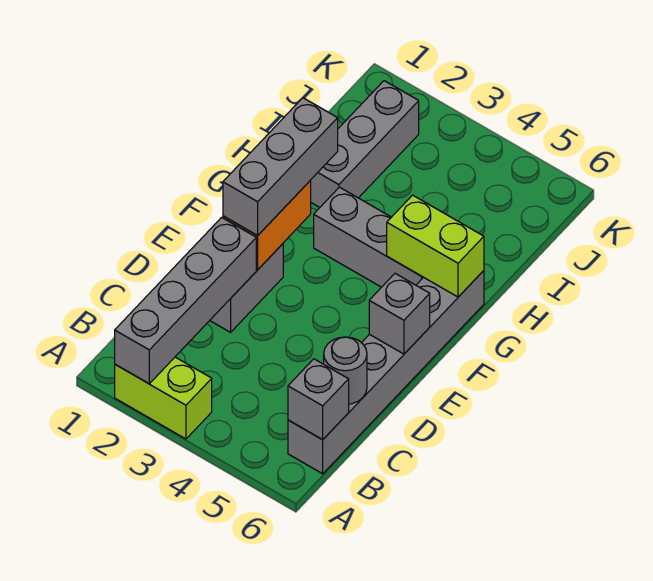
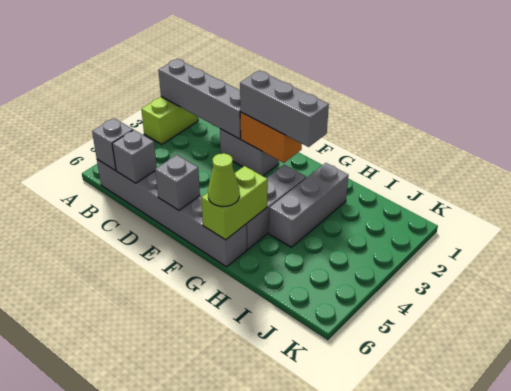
grey 1x1 round brick [324,337,367,404] -> grey 1x1 brick [112,130,157,183]
none -> lime 1x1 cone [208,153,240,207]
grey 1x3 brick [310,81,419,207] -> grey 1x3 brick turned to [269,163,348,247]

